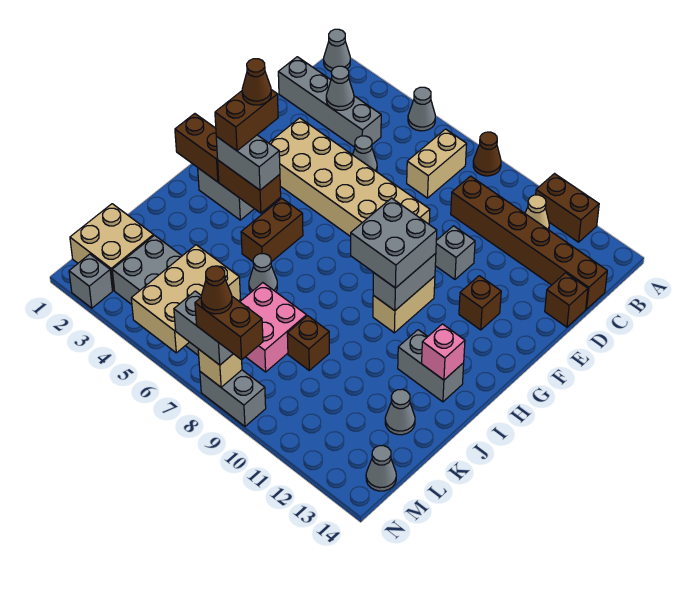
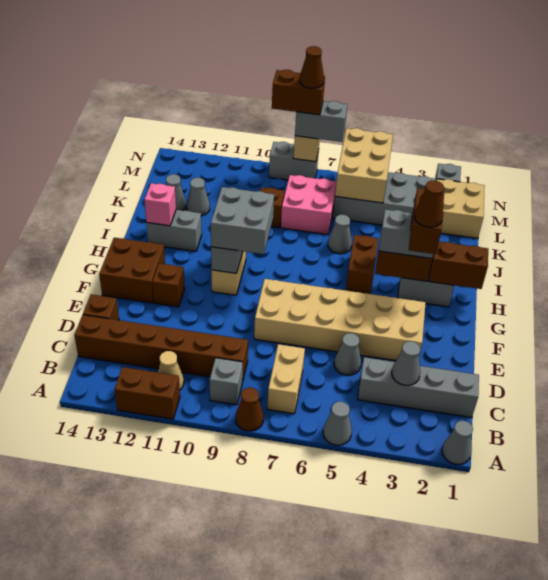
grey 1x1 brick [435,226,475,279] -> grey 1x1 brick moved to [210,358,243,405]
none -> brown 2x2 brick [99,238,165,303]
grey 1x1 cone [366,446,396,491] -> grey 1x1 cone moved to [187,178,210,216]

